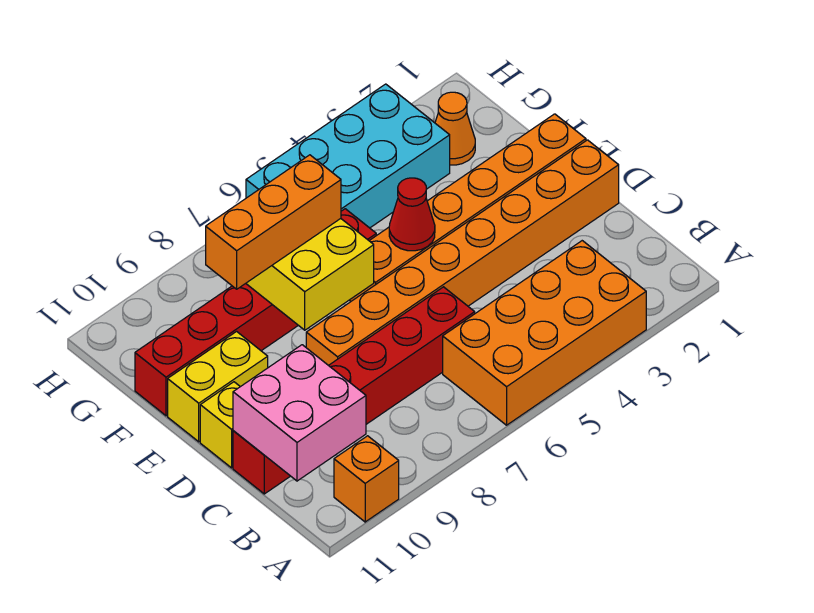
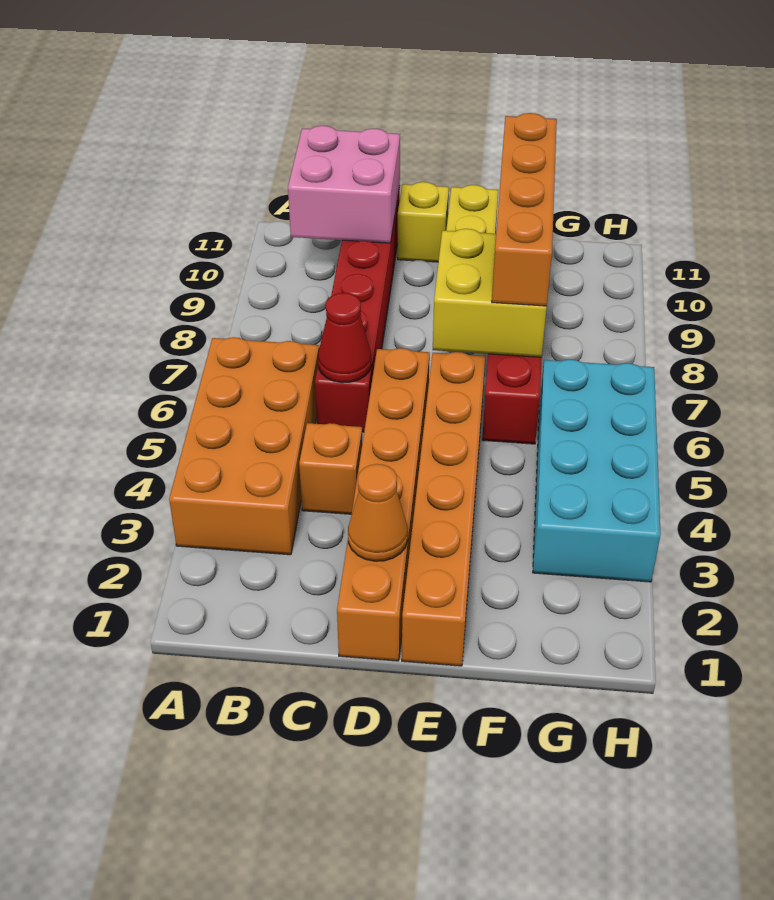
orange 1x1 brick [334,436,399,522] -> orange 1x1 brick moved to [299,423,362,514]
orange 1x8 brick [306,140,619,365] -> orange 1x6 brick [337,348,430,661]
red 1x1 cone [389,178,435,251] -> red 1x1 cone moved to [318,293,372,383]
orange 1x3 brick [206,155,341,289] -> orange 1x4 brick [492,113,557,306]
orange 1x1 cone [435,92,475,165] -> orange 1x1 cone moved to [348,464,408,561]

